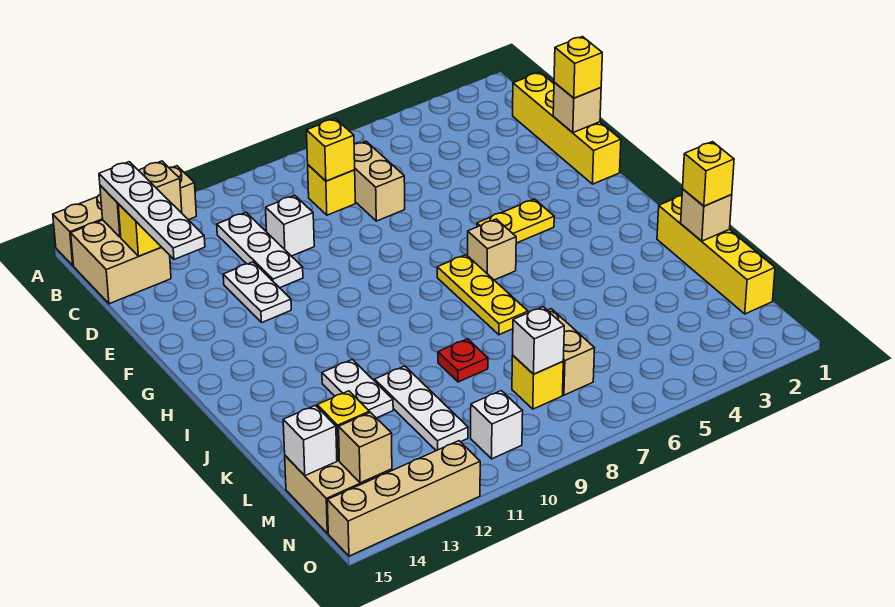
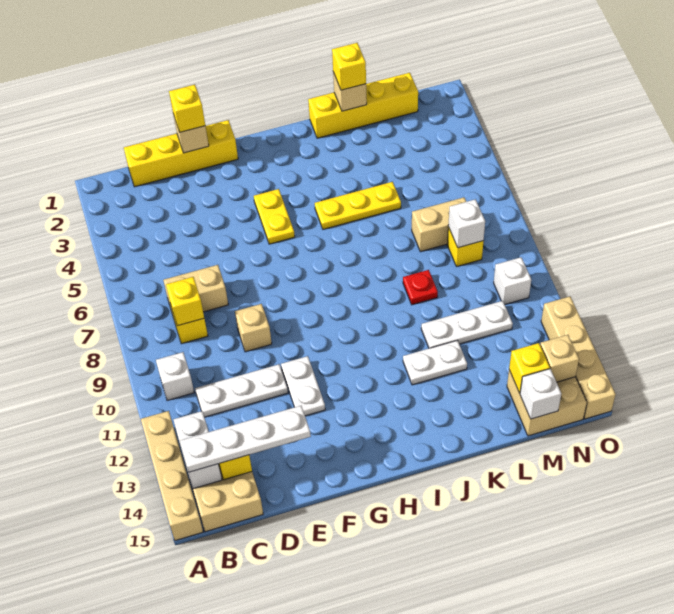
tan 1x2 brick [100,161,182,237] -> white 1x2 brick [174,411,222,489]
white 1x1 brick [266,195,314,256] -> white 1x1 brick moved to [156,352,194,401]
white 1x2 plate [223,262,291,323] -> white 1x2 plate turned to [281,356,325,416]
tan 1x1 brick [468,219,516,280] -> tan 1x1 brick moved to [235,304,272,352]
yellow 1x3 plate [437,255,528,335] -> yellow 1x3 plate moved to [315,182,401,229]

